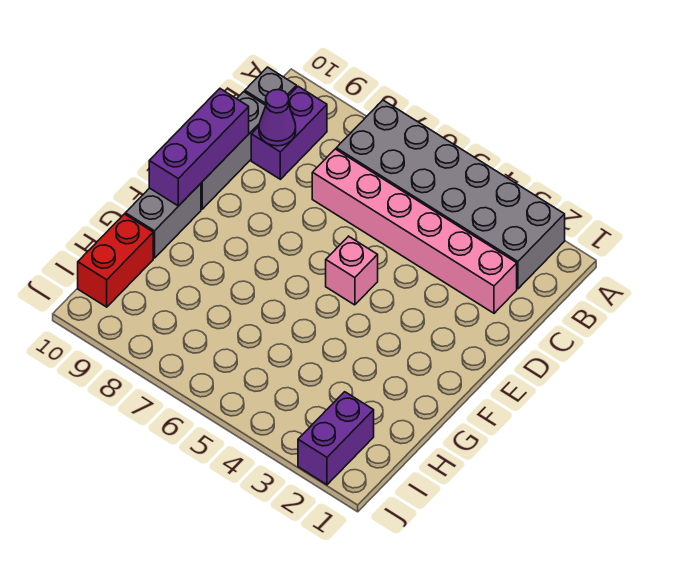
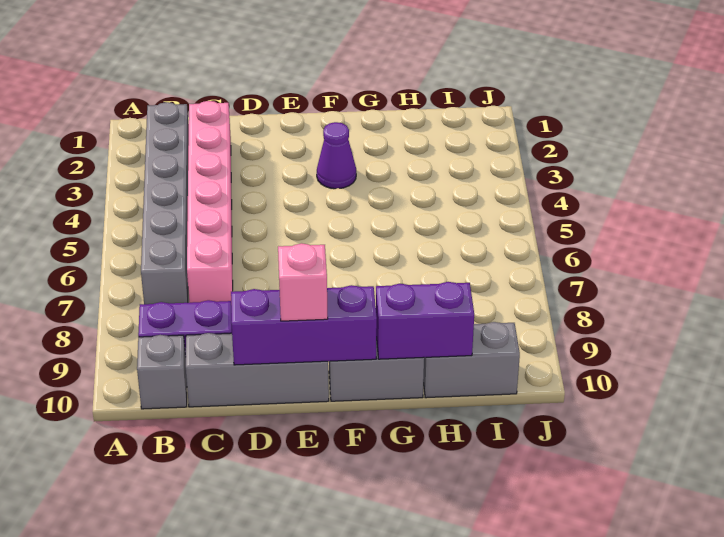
grey 2x6 brick [336,100,565,289] -> grey 1x6 brick [141,102,189,304]
purple 1x1 cone [259,90,296,146] -> purple 1x1 cone moved to [317,122,356,189]
pink 1x1 brick [326,236,378,305] -> pink 1x1 brick moved to [278,243,328,321]
red 1x2 brick [78,214,153,307] -> grey 1x2 brick [423,322,520,398]
purple 1x2 brick [298,392,374,485] -> purple 1x2 brick moved to [376,282,474,359]

